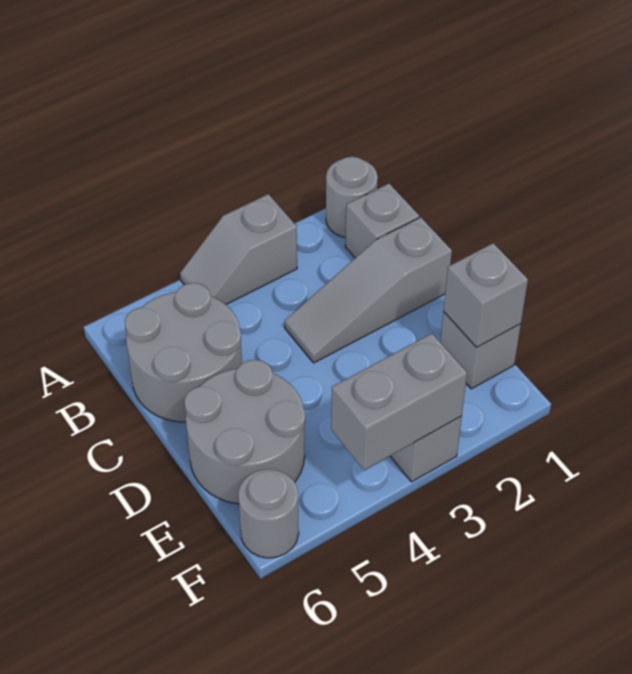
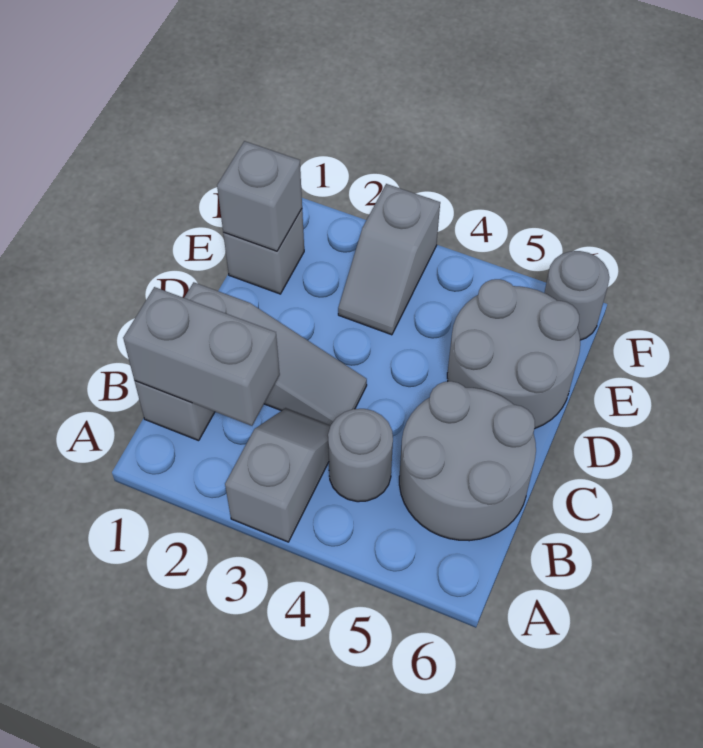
grey 1x1 round brick [326,157,378,237] -> grey 1x1 round brick moved to [328,409,393,502]
grey 1x2 slope [180,194,297,305] -> grey 1x2 slope turned to [225,408,330,542]
grey 1x2 brick [331,334,467,470] -> grey 1x2 brick moved to [123,287,280,426]

